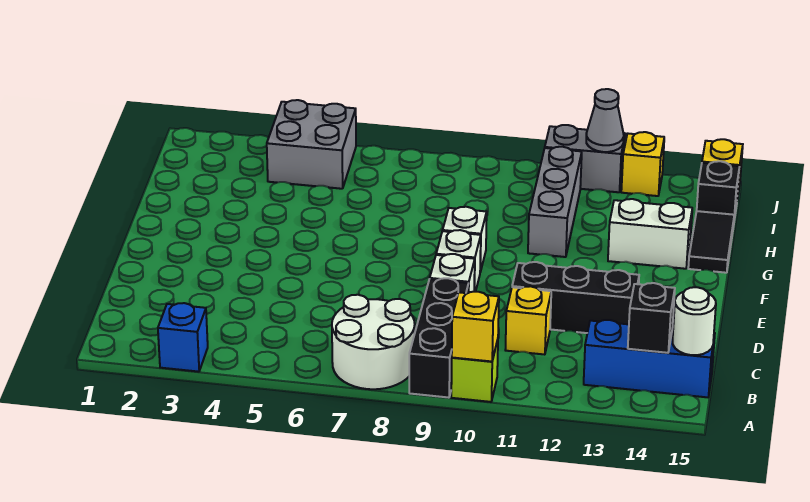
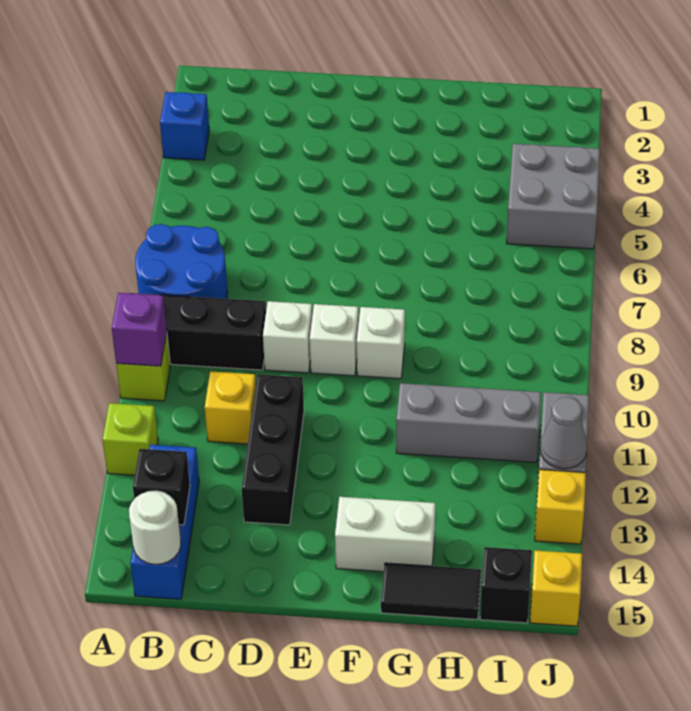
white 2x2 round brick [332,295,415,389] -> blue 2x2 round brick [135,224,228,299]
yellow 1x1 brick [452,291,499,362] -> purple 1x1 brick [112,293,167,366]
none -> lime 1x1 brick [103,403,158,475]
white 1x2 brick [608,199,692,269] -> white 1x2 brick turned to [335,497,435,572]

